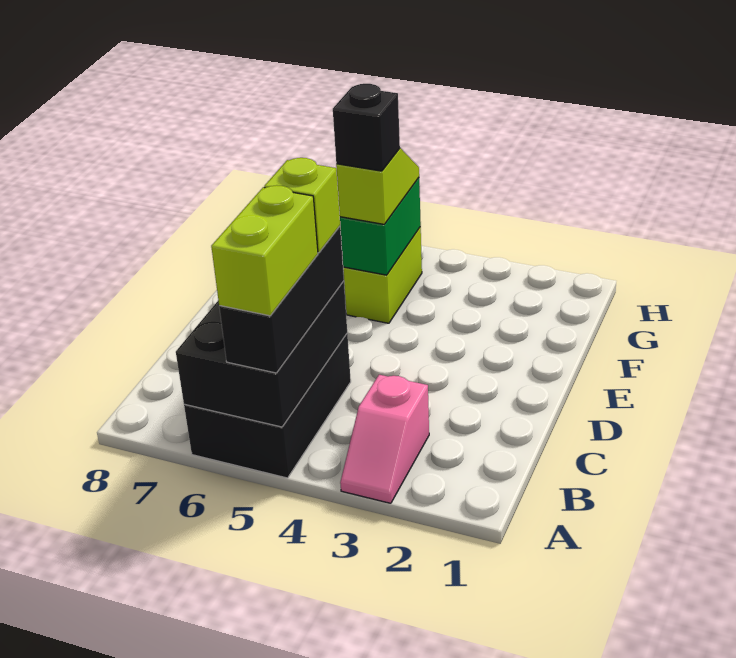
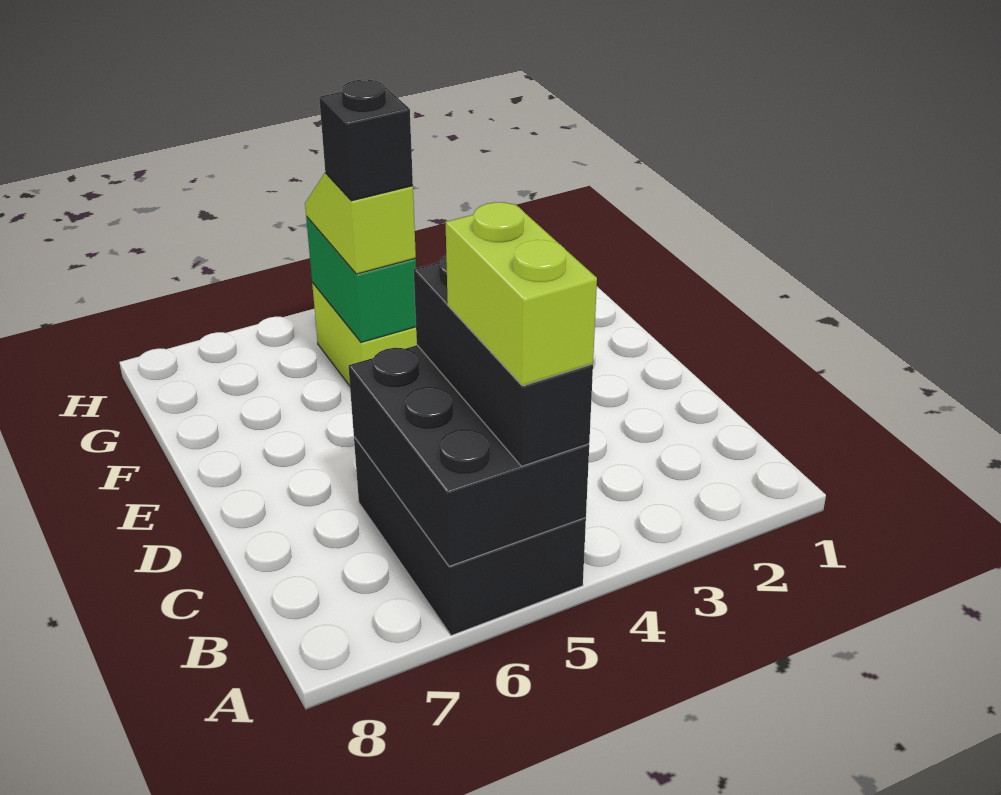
pink 1x2 slope [340,375,429,503] -> none
lime 1x1 brick [264,158,340,253] -> none

